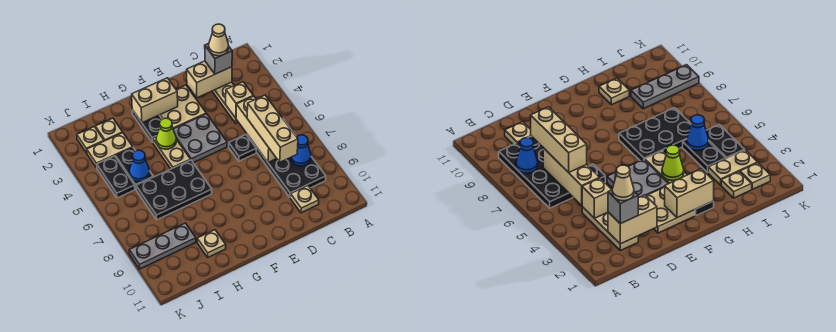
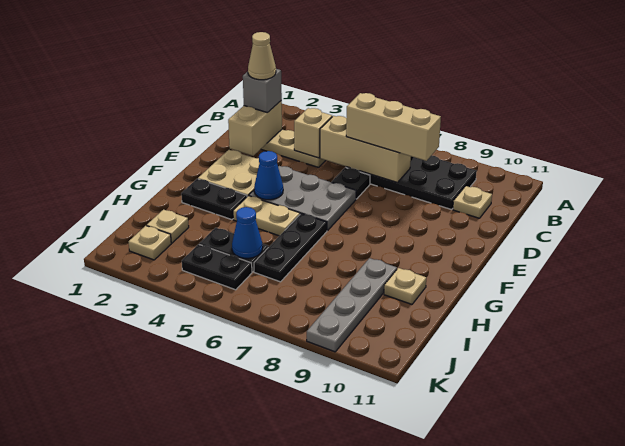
blue 1x1 cone [291,135,311,166] -> blue 1x1 cone moved to [254,151,283,200]
grey 2x2 plate [173,114,227,163] -> grey 2x3 plate [249,166,356,231]
tan 1x2 brick [132,78,178,123] -> none
lime 1x1 cone [156,118,176,149] -> none
black 2x3 plate [136,160,212,220] -> black 1x3 plate [254,213,327,282]
tan 1x2 plate [87,133,133,168] -> none
grey 1x3 plate [129,223,196,269] -> grey 1x4 plate [307,258,397,352]

